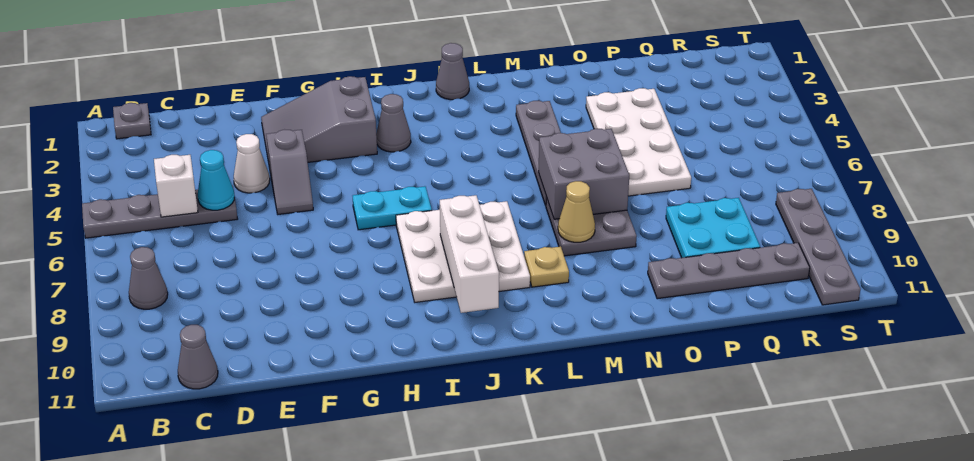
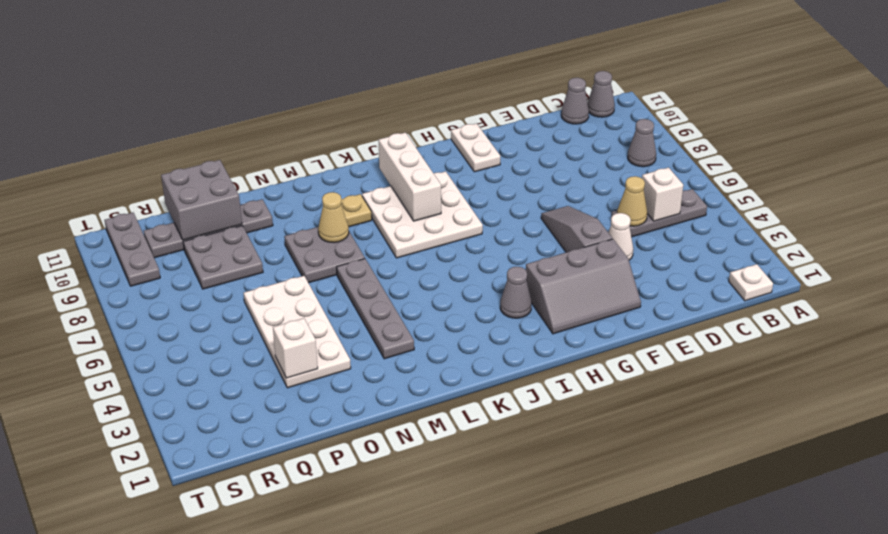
grey 1x4 plate [82,185,237,238] -> grey 1x3 plate [611,189,707,237]
grey 1x1 plate [113,103,151,139] -> white 1x1 plate [729,264,773,301]
cyan 1x1 cone [198,150,235,210] -> tan 1x1 cone [617,176,647,226]
grey 2x3 slope [261,76,377,162] -> grey 2x3 slope turned to [526,239,641,334]
grey 1x2 slope [266,130,313,214] -> grey 1x3 slope [541,206,612,252]
none -> white 1x2 plate [451,123,500,172]
cyan 1x2 plate [353,186,432,230] -> none
grey 1x1 cone [436,43,469,100] -> grey 1x1 cone moved to [587,71,615,117]
grey 2x2 brick [539,129,629,219] -> grey 2x2 brick moved to [161,160,242,240]
none -> white 1x1 brick [273,318,318,378]
cyan 2x2 plate [666,198,760,258] -> grey 2x2 plate [183,226,263,289]
grey 1x4 plate [776,189,860,305] -> grey 1x3 plate [104,213,160,286]

